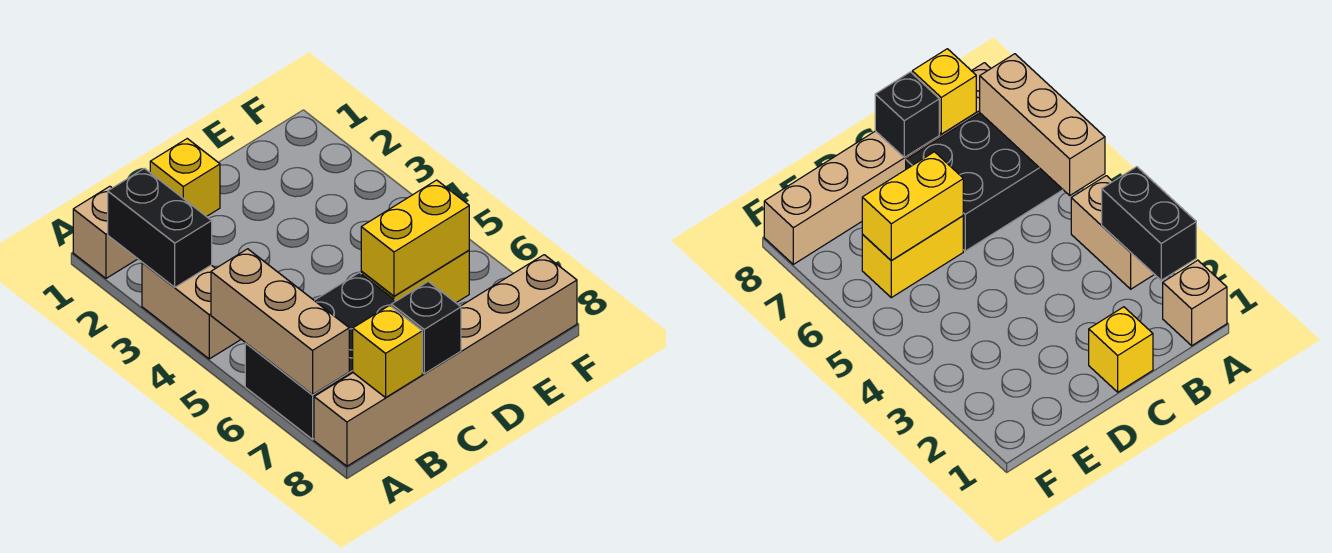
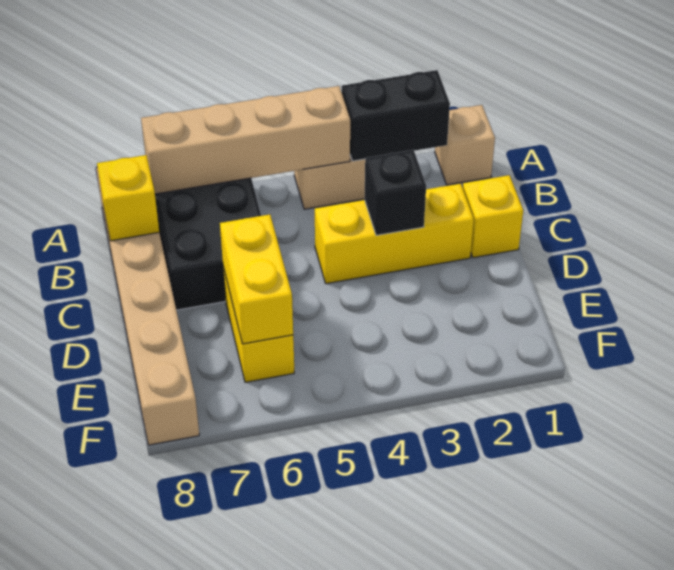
tan 1x3 brick [211,249,349,395] -> tan 1x4 brick [141,86,350,194]
none -> yellow 1x3 brick [315,183,474,284]
black 1x1 brick [391,282,461,374] -> black 1x1 brick moved to [365,150,426,235]

